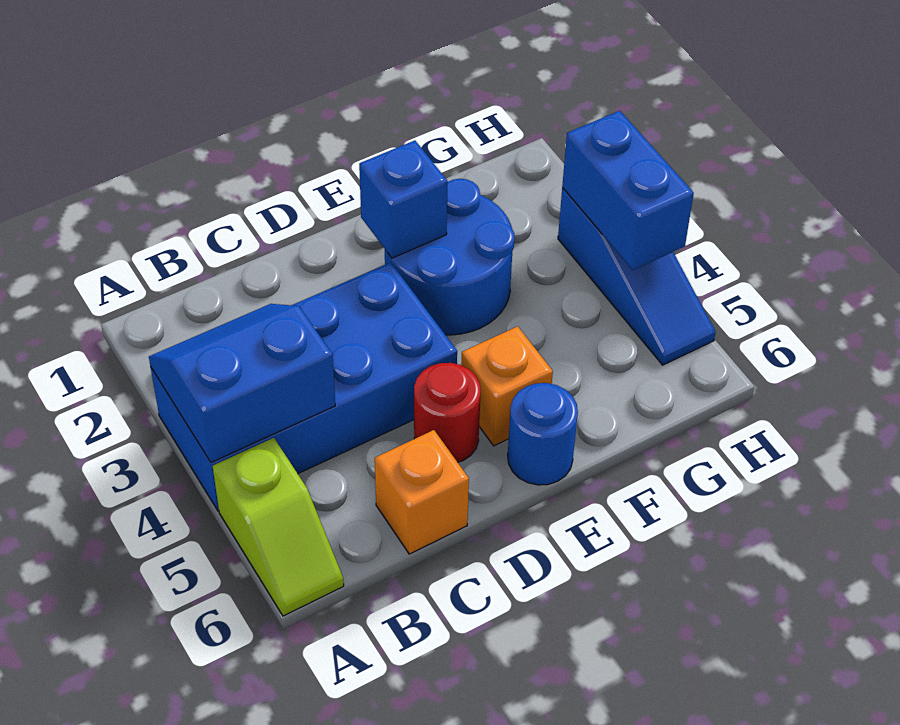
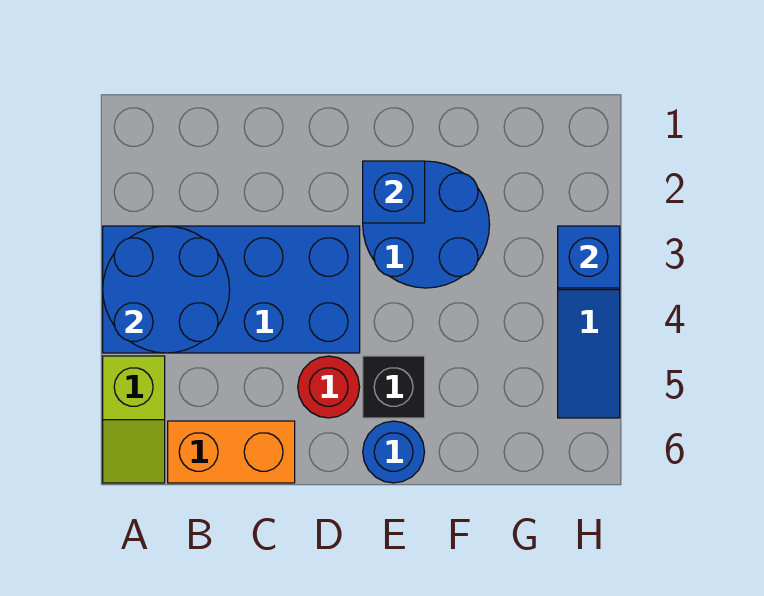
blue 2x2 slope [149,304,335,462] -> blue 2x2 round brick [103,226,230,353]
orange 1x1 brick [375,430,469,554] -> orange 1x2 brick [168,421,295,483]
orange 1x1 brick [461,326,553,446] -> black 1x1 brick [363,356,425,418]
blue 1x2 brick [562,111,694,270] -> blue 1x1 brick [558,226,620,288]

